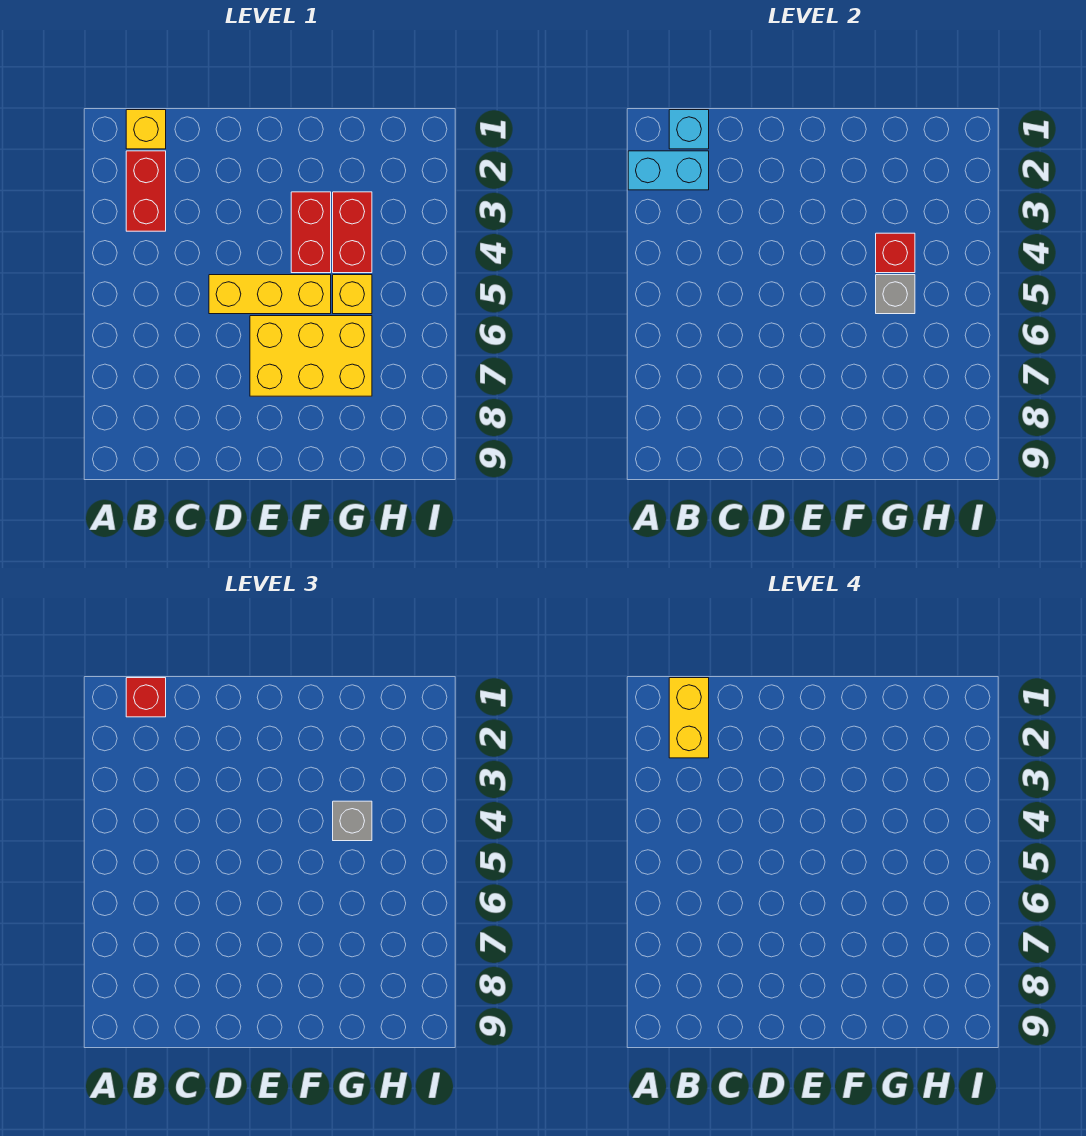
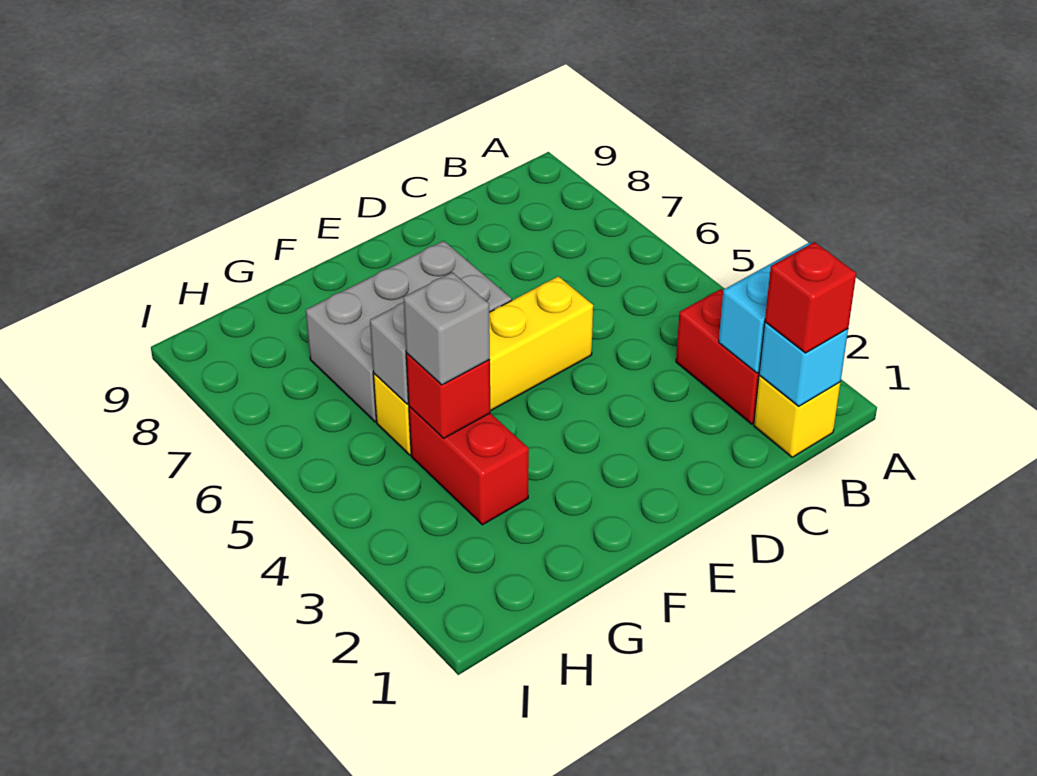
yellow 1x2 brick [669,678,709,758] -> none
yellow 2x3 brick [250,316,372,396] -> grey 2x3 brick [306,241,512,422]
red 1x2 brick [291,192,331,273] -> none

